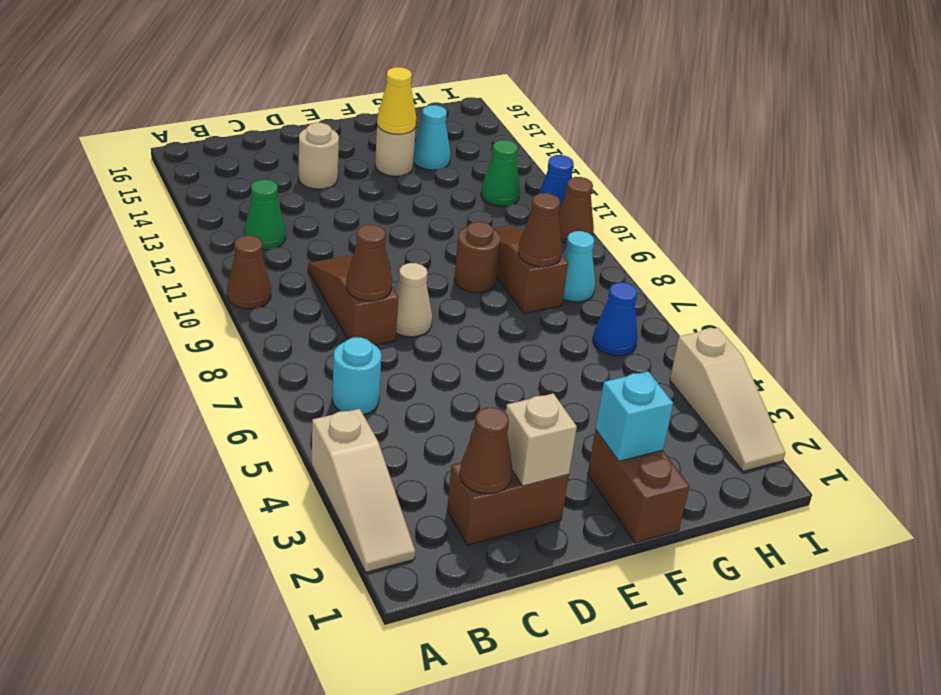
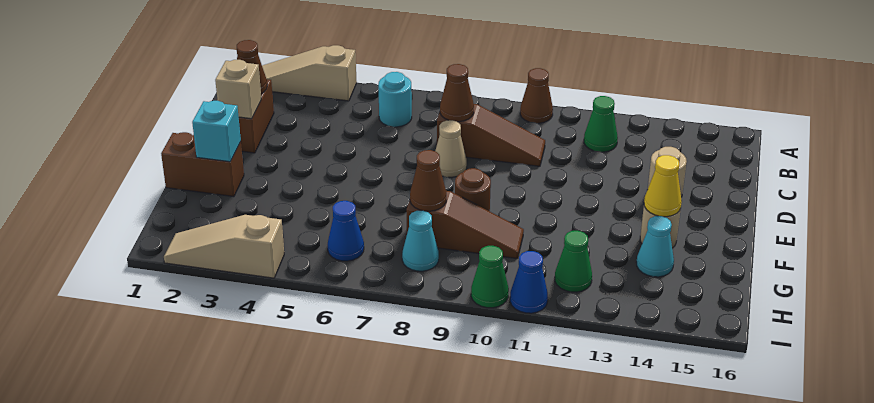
brown 1x1 cone [558,177,594,243] -> green 1x1 cone [471,246,509,308]

